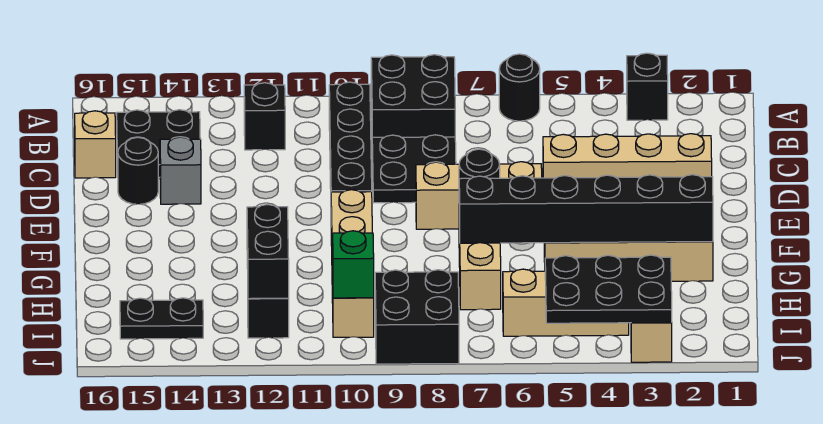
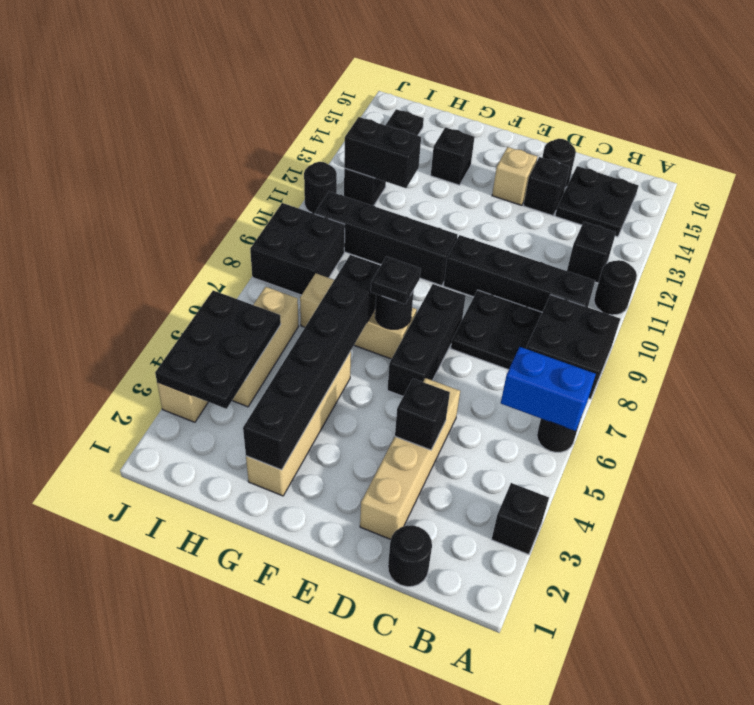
none -> blue 1x2 brick [501,347,596,431]
none -> black 1x1 round brick [594,260,637,315]
none -> black 1x1 round brick [388,525,432,587]
tan 1x1 brick [75,111,116,178] -> tan 1x1 brick moved to [492,147,537,205]
none -> black 1x1 brick [395,379,450,450]
grey 1x1 brick [160,137,201,204] -> black 1x1 brick [523,157,570,216]
tan 1x3 brick [416,162,542,229] -> black 1x3 brick [387,284,466,396]
none -> black 1x1 plate [371,257,421,304]
tan 1x4 brick [331,190,374,337] -> black 1x4 brick [315,191,458,286]
none -> black 1x1 brick [431,127,475,185]
green 1x1 brick [333,231,374,298] -> none
none -> black 1x1 round brick [304,162,337,214]

